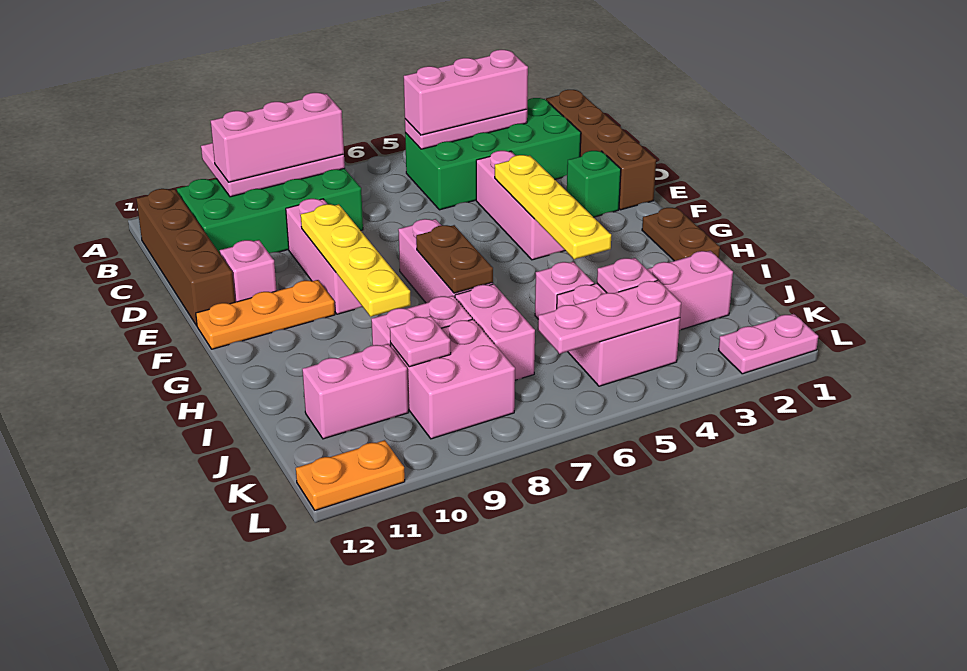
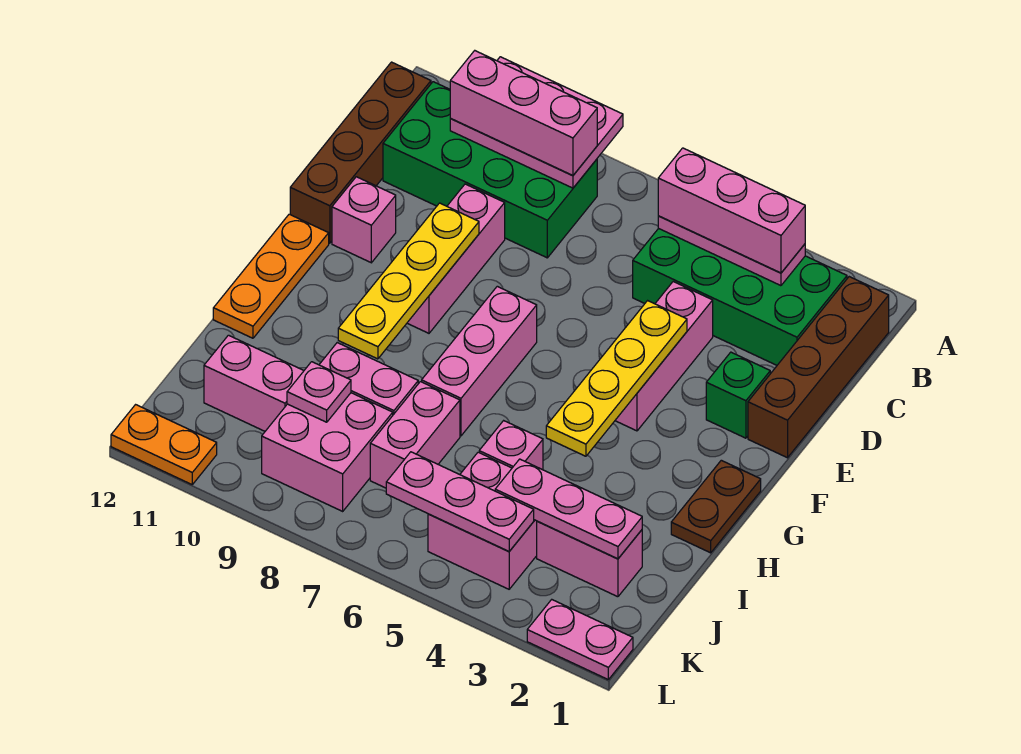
orange 1x3 plate [196,280,335,349] -> orange 1x3 plate turned to [213,214,329,338]
brown 1x2 plate [416,225,493,293] -> none
pink 1x1 plate [597,258,657,293] -> pink 1x3 plate [495,459,642,559]

